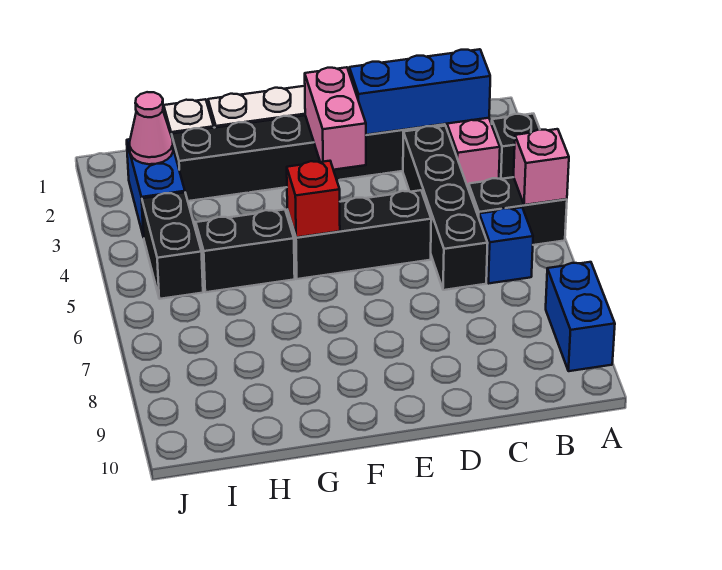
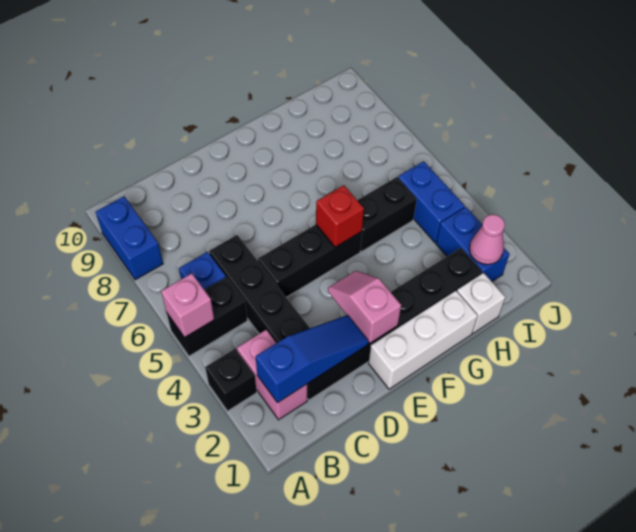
blue 1x3 brick [349,49,490,135] -> blue 1x3 slope [255,315,369,403]
pink 1x2 brick [305,67,366,170] -> pink 1x2 slope [328,271,401,343]
black 1x2 brick [142,192,203,299] -> blue 1x2 brick [398,161,465,243]

